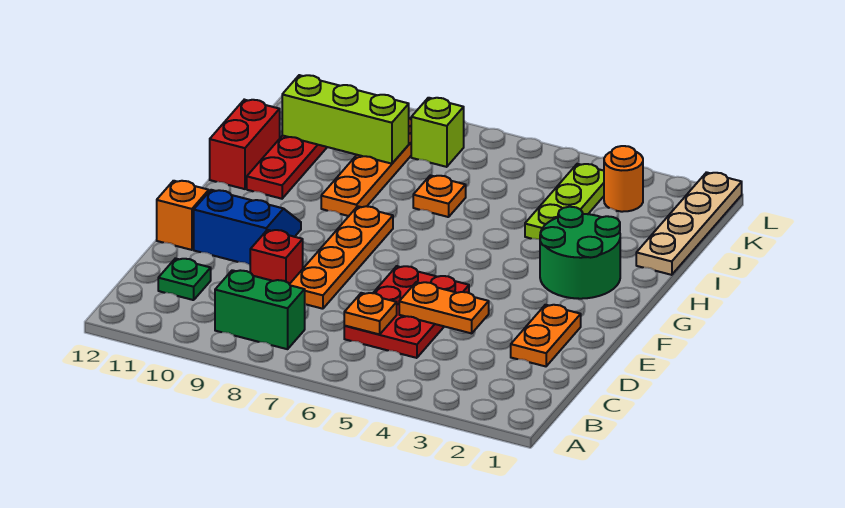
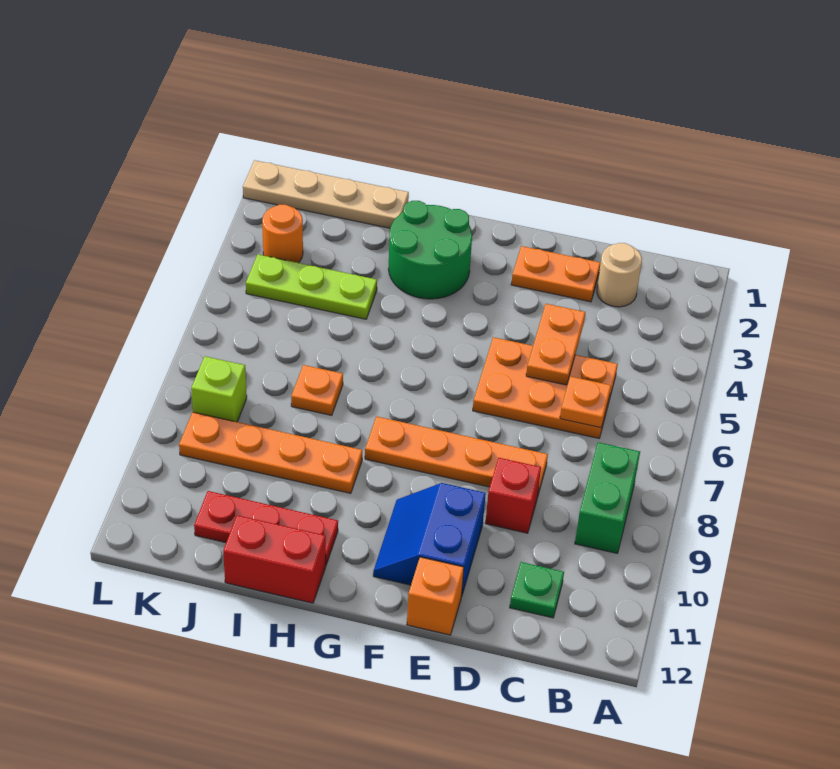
none -> tan 1x1 round brick [597,243,642,307]
red 2x3 plate [344,266,469,358] -> orange 2x3 plate [473,337,618,438]
lime 1x3 brick [282,75,409,164] -> none

